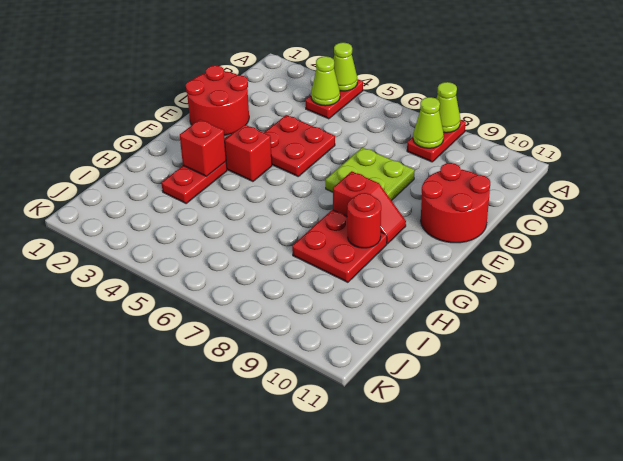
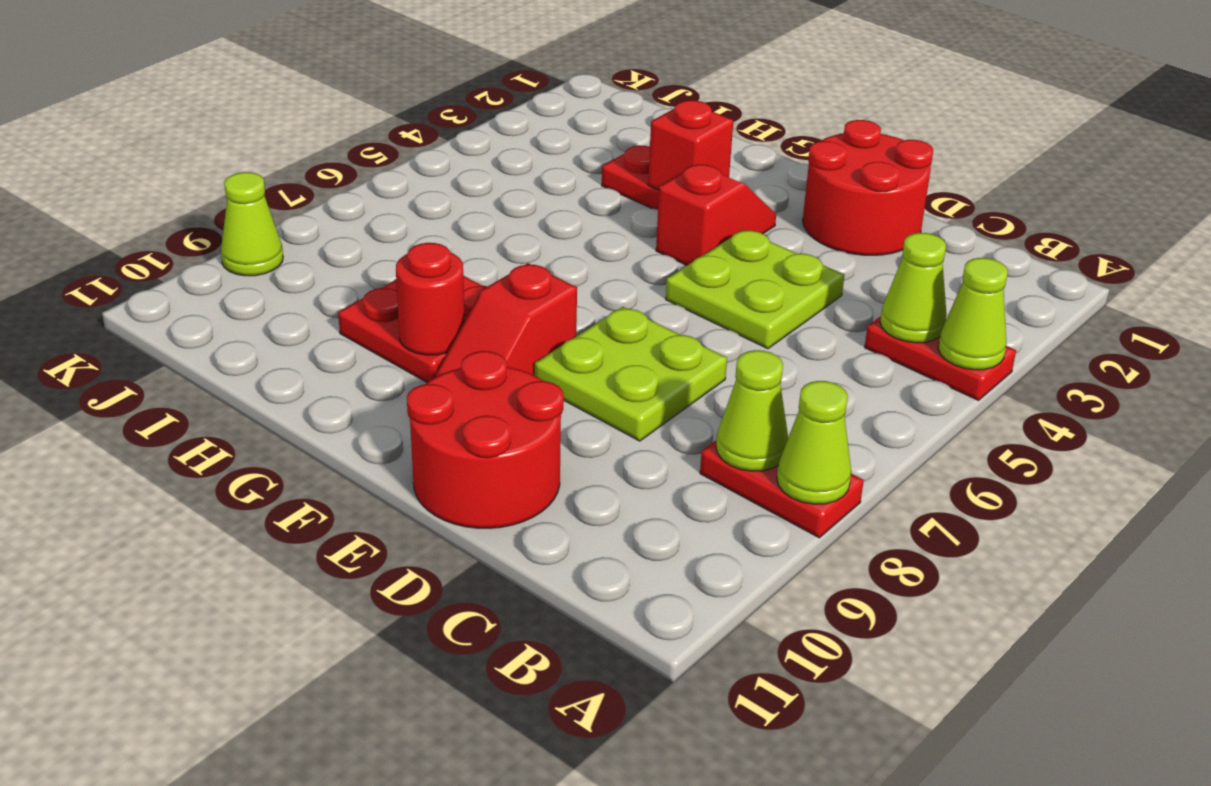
red 2x2 plate [264,115,335,176] -> lime 2x2 plate [666,230,845,349]
none -> lime 1x1 cone [221,172,283,276]

